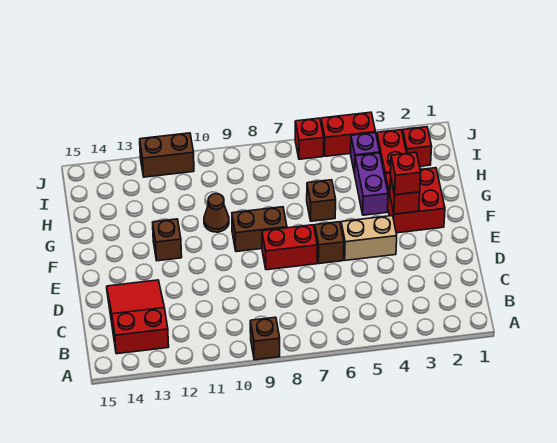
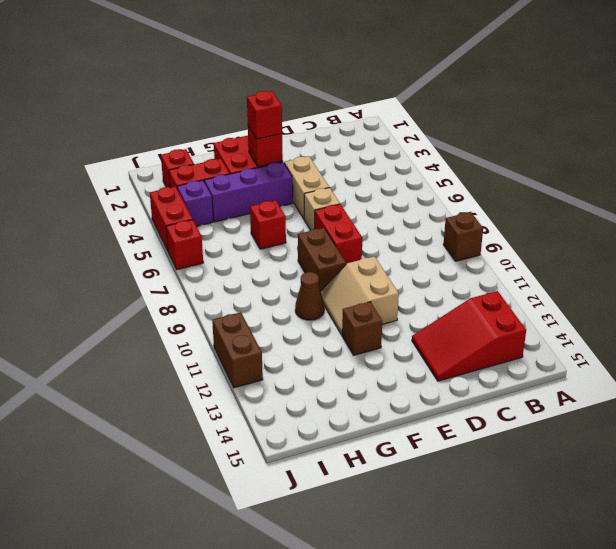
brown 1x1 brick [315,222,344,264] -> tan 1x1 brick [304,188,340,230]
none -> tan 2x2 slope [321,257,399,335]
purple 1x2 brick [355,153,388,215] -> purple 1x3 brick [204,162,293,222]
brown 1x1 brick [307,180,336,221] -> red 1x1 brick [250,200,286,249]

